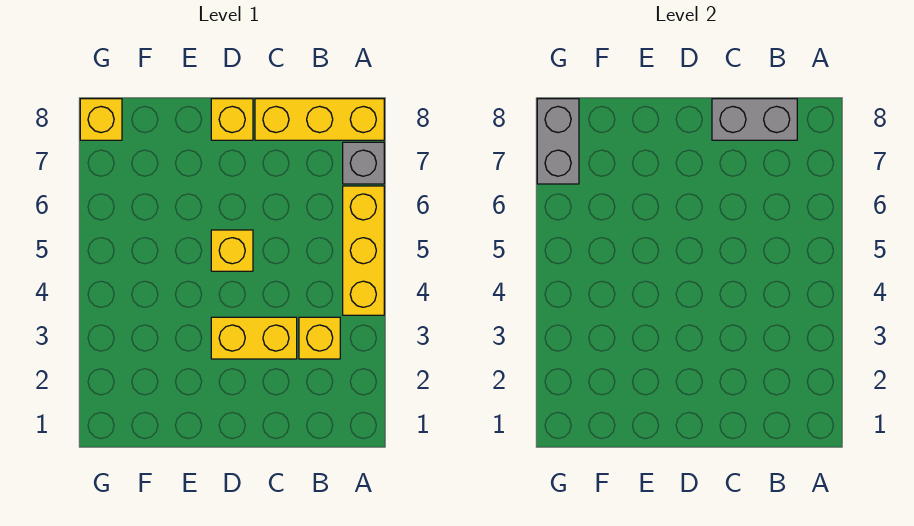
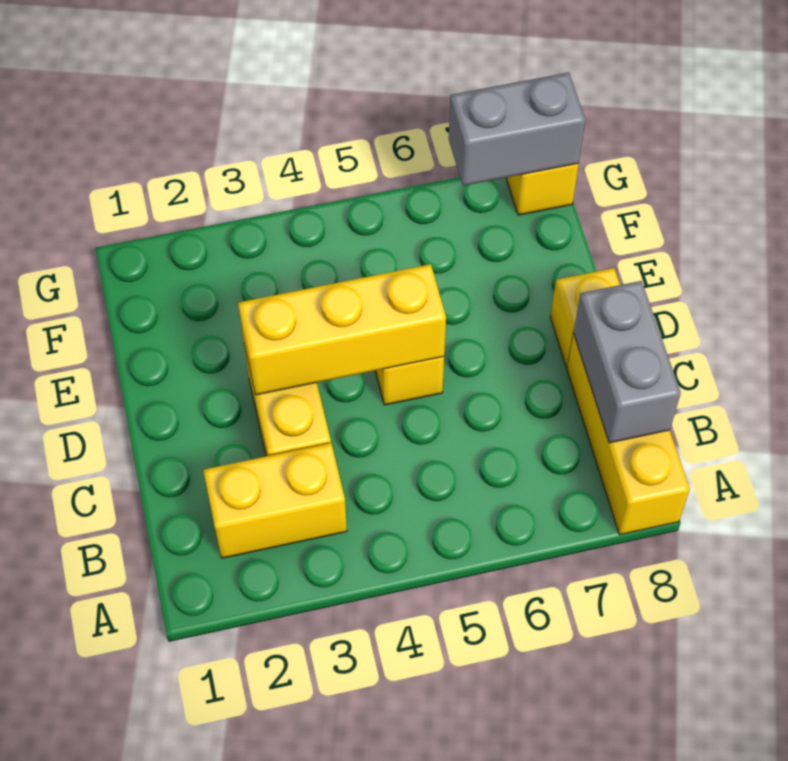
yellow 1x3 brick [343,186,384,315] -> yellow 1x3 brick moved to [238,264,446,395]
grey 1x1 brick [343,142,384,184] -> none
yellow 1x1 brick [299,317,340,359] -> yellow 1x2 brick [203,443,347,558]

